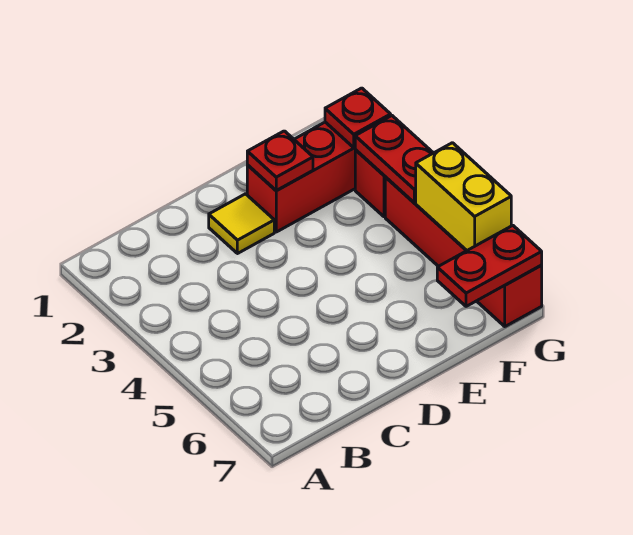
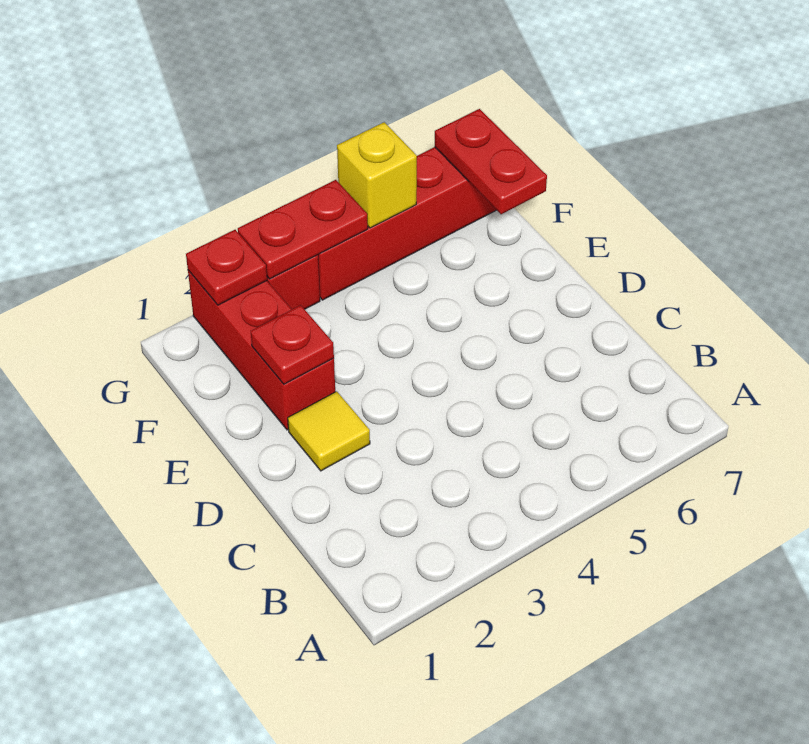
yellow 1x2 brick [416,143,511,250] -> yellow 1x1 brick [337,122,417,228]

